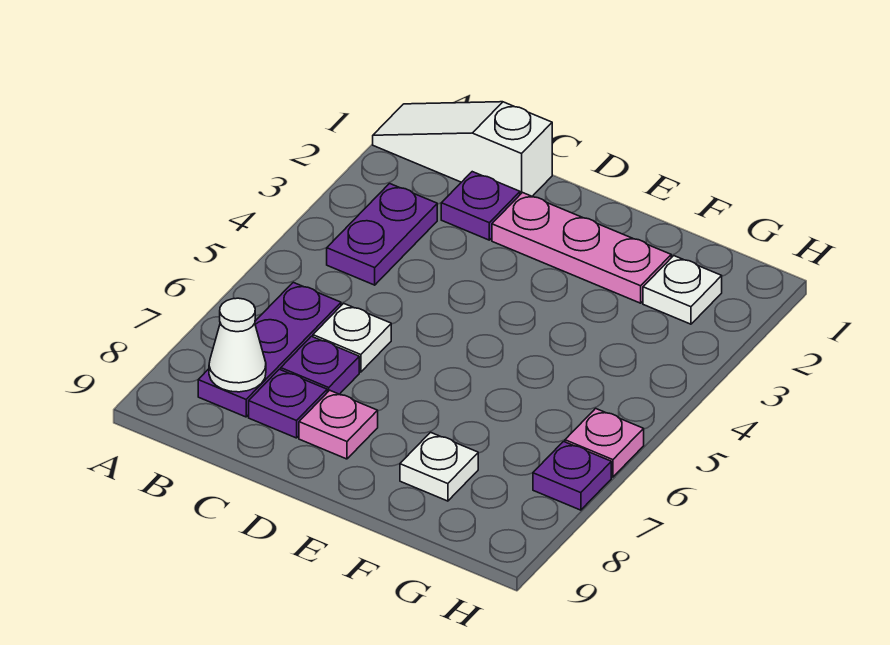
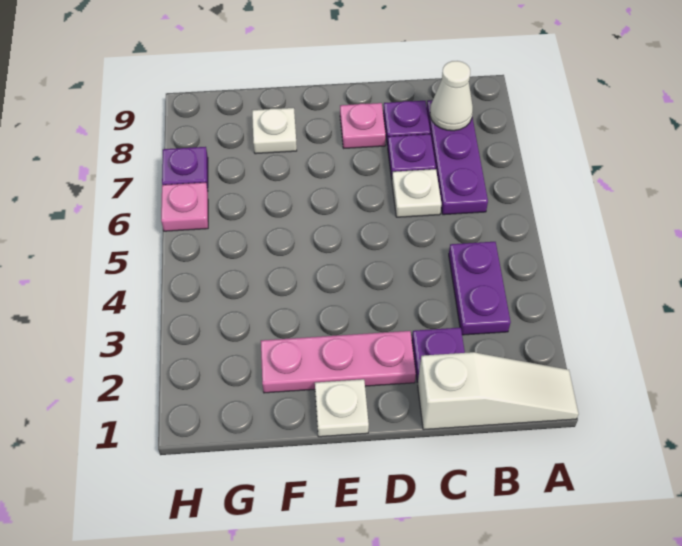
white 1x1 plate [643,256,722,324] -> white 1x1 plate moved to [315,379,369,437]

